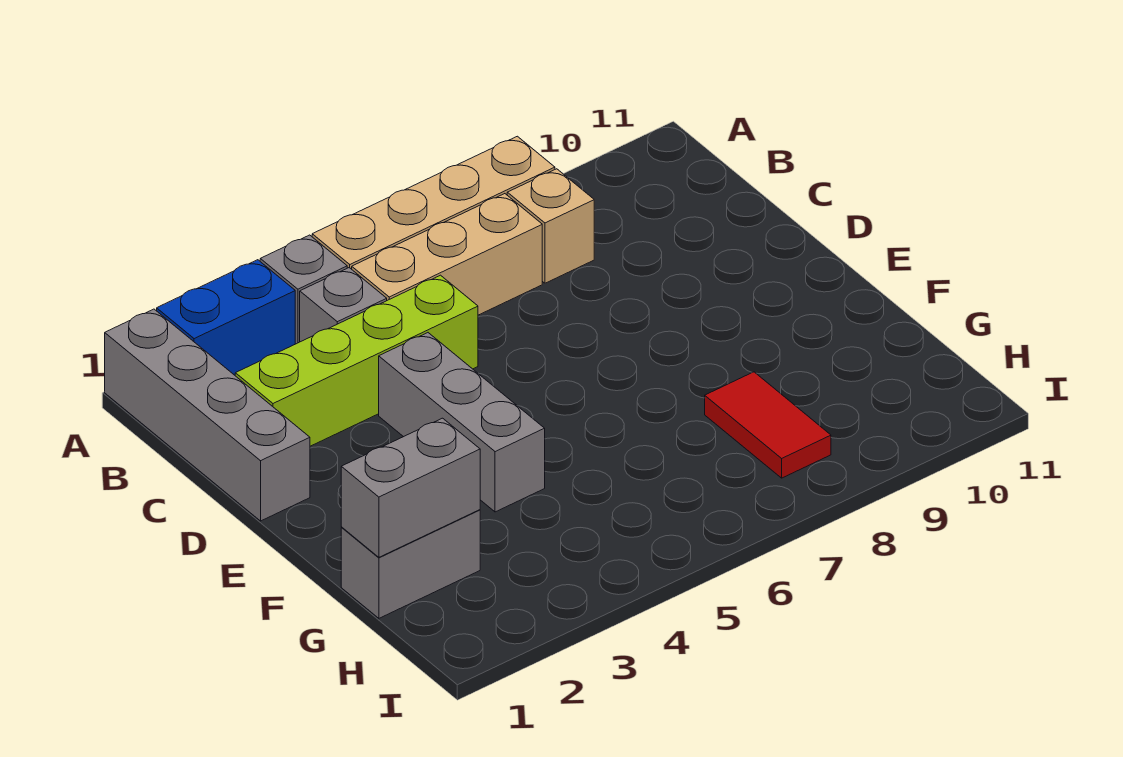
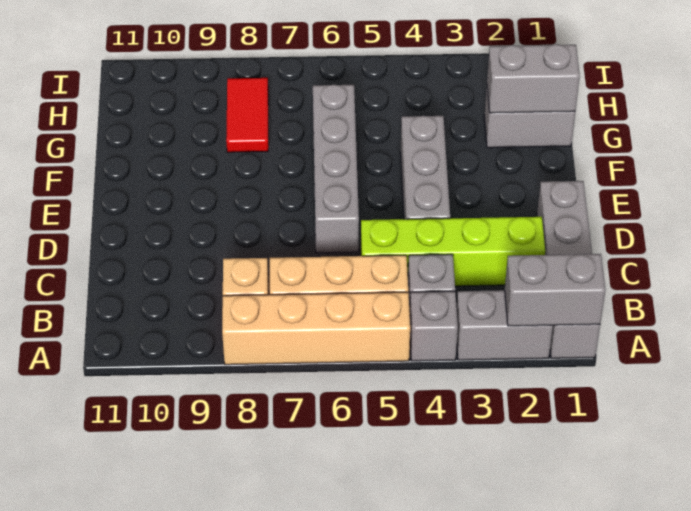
none -> grey 1x2 brick [505,254,605,326]
blue 1x2 brick [157,260,295,375] -> grey 1x2 brick [457,290,553,360]
none -> grey 1x4 brick [313,84,359,253]

